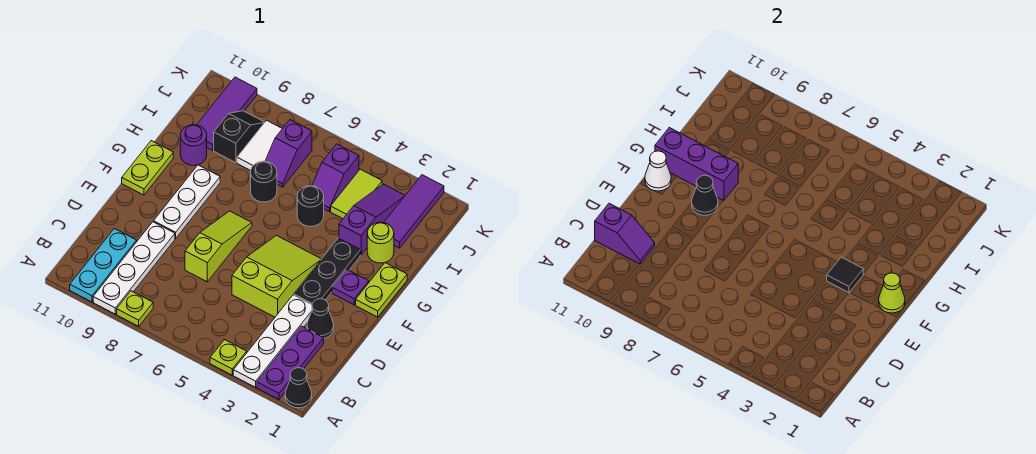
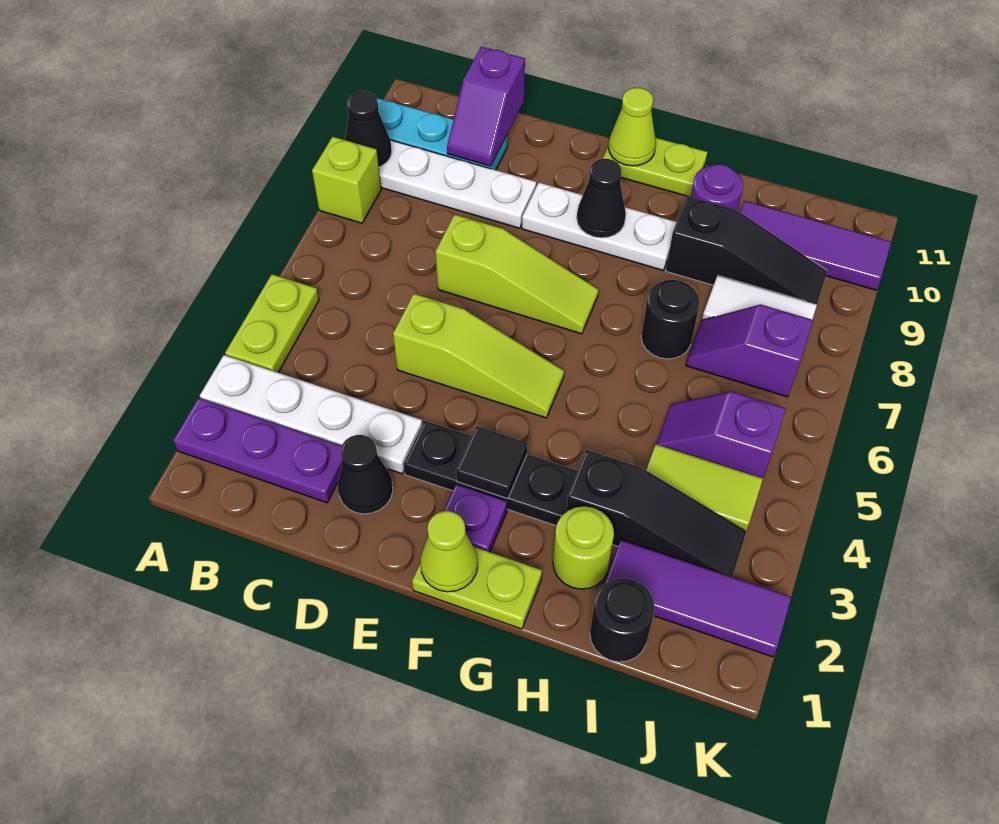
black 1x1 cone [285,368,312,408] -> black 1x1 cone moved to [345,91,392,167]
lime 1x1 plate [210,340,247,375] -> lime 1x2 plate [225,274,319,373]
lime 1x1 plate [117,291,153,326] -> lime 1x1 brick [312,137,381,223]
lime 2x3 slope [232,235,321,317] -> lime 1x3 slope [393,294,564,418]
white 1x1 cone [645,151,671,191] -> lime 1x1 cone [609,88,656,166]
purple 1x3 brick [655,128,738,201] -> none
purple 1x3 slope [339,184,405,255] -> black 1x3 slope [566,450,747,577]
black 1x1 round brick [297,186,324,227] -> black 1x1 round brick moved to [590,578,655,662]
black 1x2 slope [214,111,265,163] -> black 1x3 slope [666,196,827,304]

